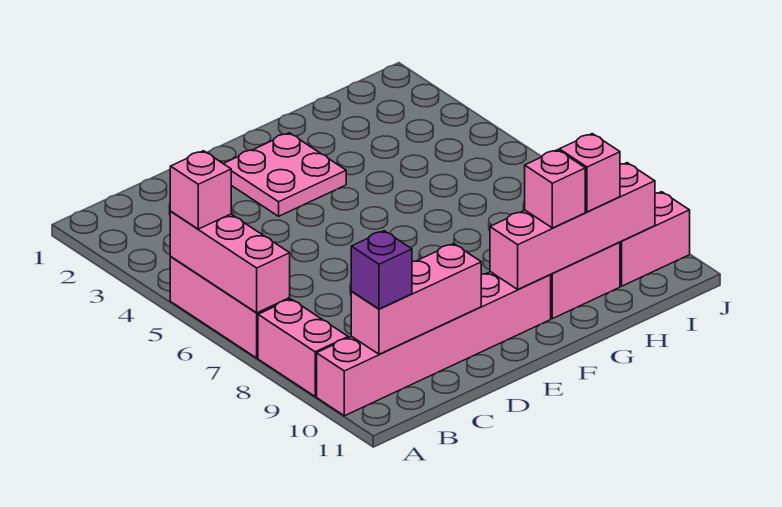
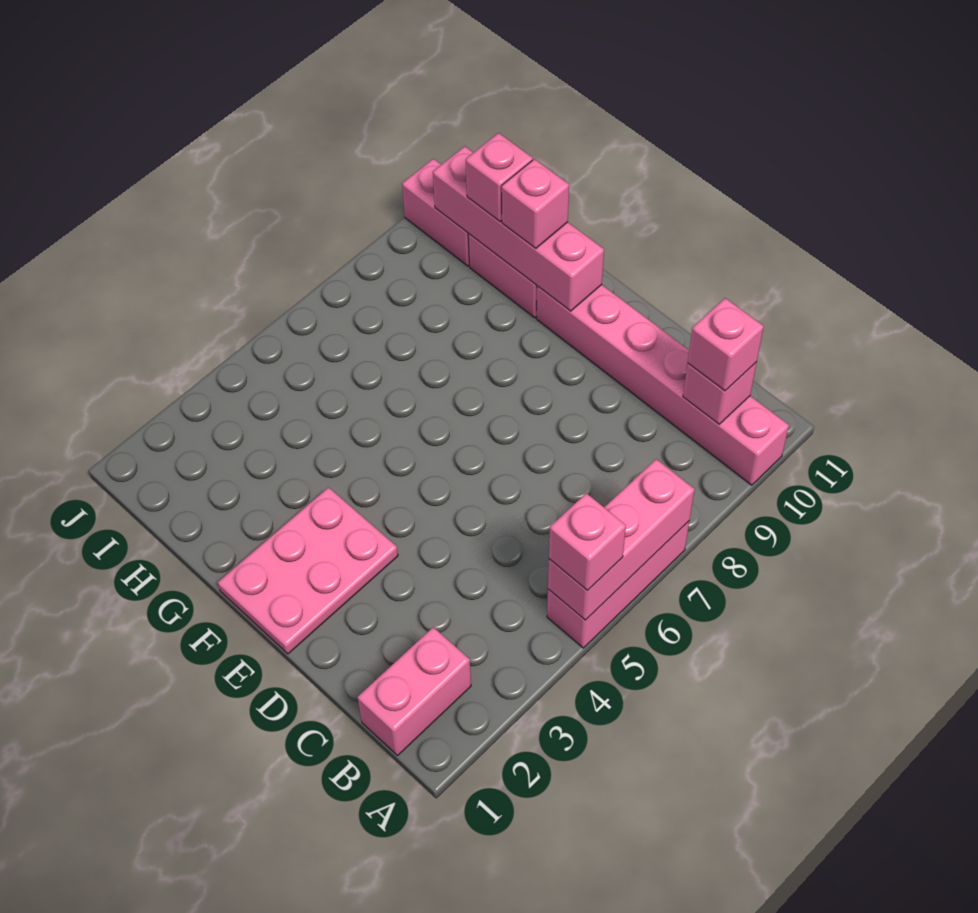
pink 1x2 brick [258,299,348,396] -> pink 1x2 brick moved to [357,627,471,755]
pink 1x3 brick [351,244,481,354] -> pink 1x1 brick [683,362,757,424]
purple 1x1 brick [351,231,412,309] -> pink 1x1 brick [688,298,764,391]
pink 2x2 plate [223,133,346,216] -> pink 2x3 plate [218,487,398,654]

